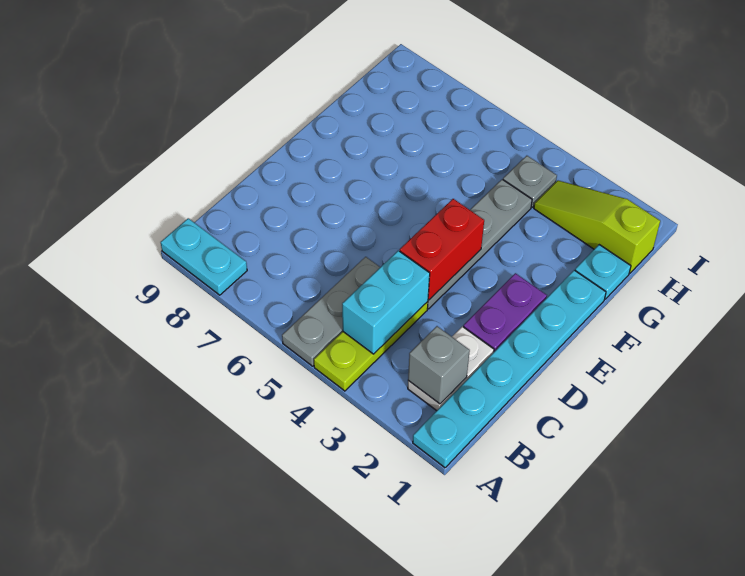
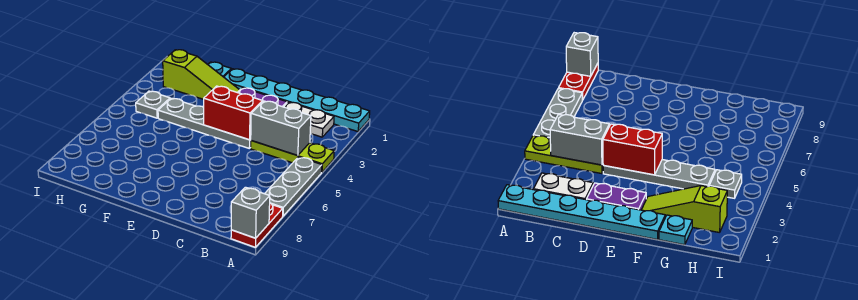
grey 1x3 plate [282,257,380,366] -> grey 1x3 plate turned to [265,157,322,216]
cyan 1x2 plate [161,218,247,295] -> red 1x2 plate [231,203,283,247]
grey 1x1 brick [408,326,470,404] -> grey 1x1 brick moved to [231,187,270,238]
cyan 1x2 brick [342,251,430,354] -> grey 1x2 brick [251,101,311,156]
lime 1x3 slope [534,181,660,273] -> lime 1x3 slope turned to [163,50,239,99]

